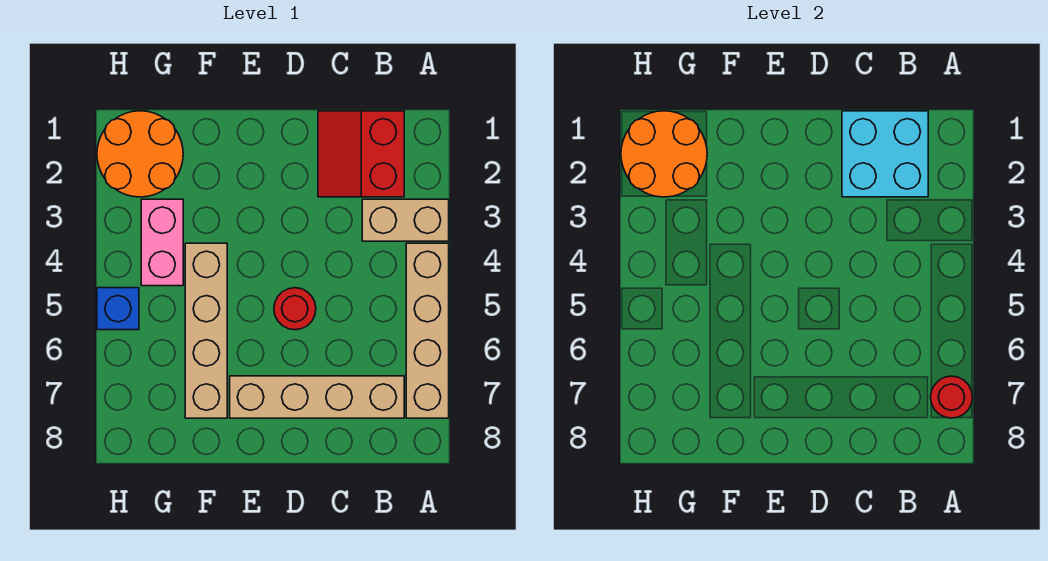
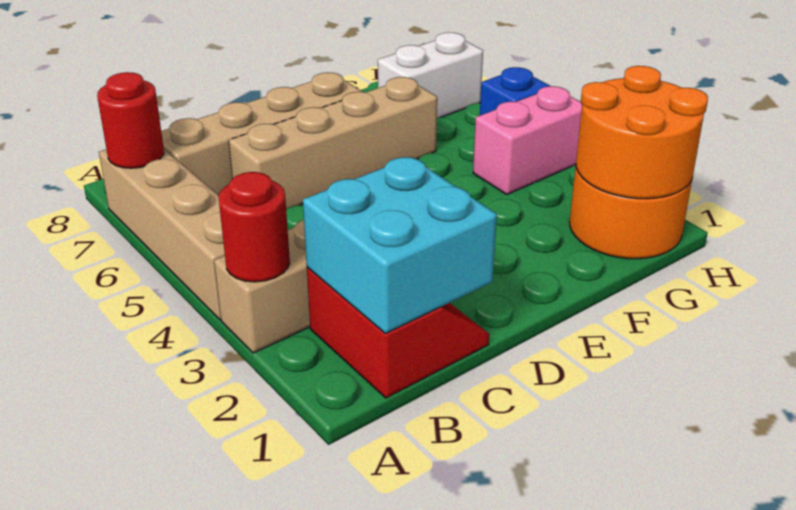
red 1x1 round brick [274,288,316,330] -> red 1x1 round brick moved to [219,172,290,282]
tan 1x4 brick [185,243,227,418] -> tan 1x4 brick turned to [229,77,437,210]
pink 1x2 brick [141,199,183,286] -> pink 1x2 brick turned to [473,86,582,194]
none -> white 1x2 brick [378,32,483,118]

